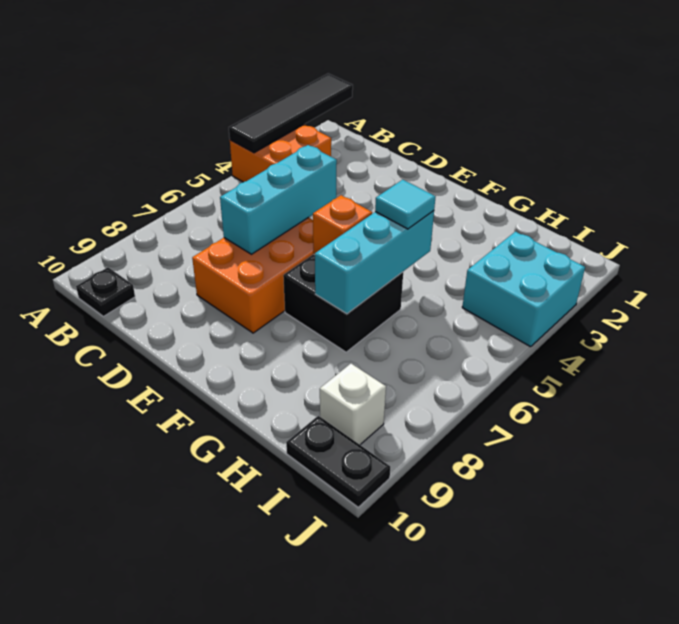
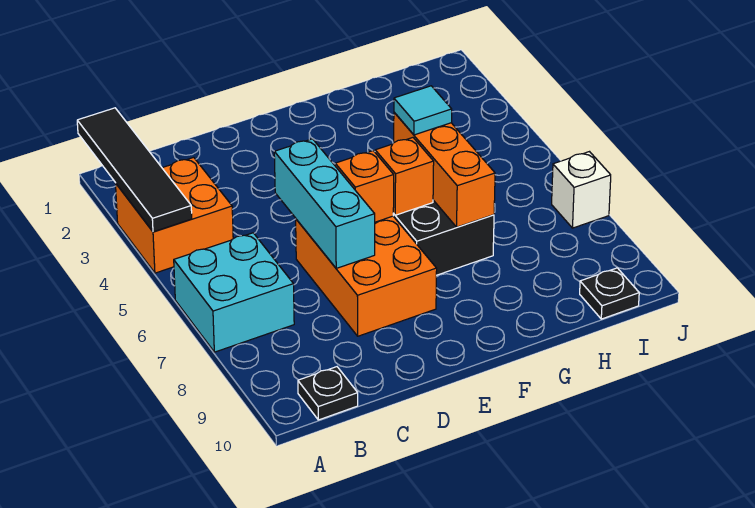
none -> orange 1x1 brick [335,151,394,222]
cyan 1x3 brick [315,211,434,314] -> orange 1x3 brick [394,112,495,227]
cyan 2x2 brick [462,232,585,347] -> cyan 2x2 brick moved to [174,233,294,352]
white 1x1 brick [320,364,386,445] -> white 1x1 brick moved to [552,152,611,228]
black 1x2 plate [286,416,390,507] -> black 1x1 plate [580,268,639,319]

